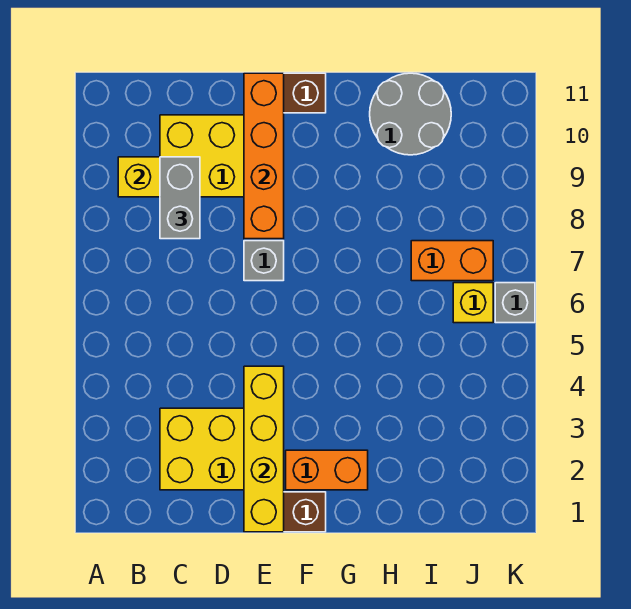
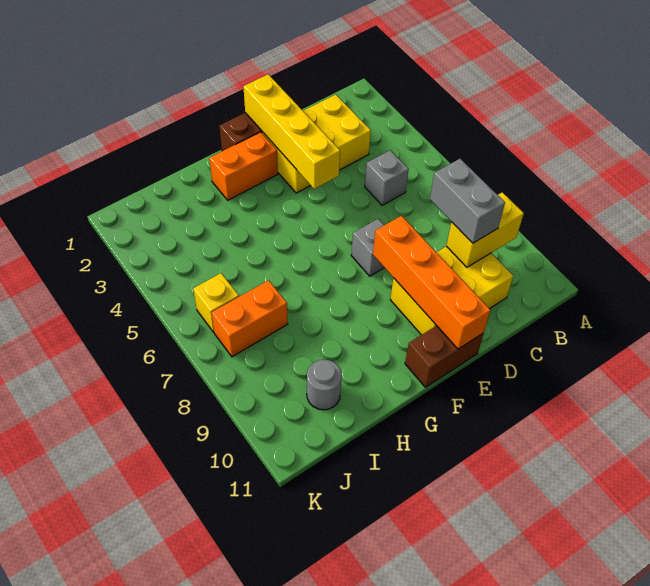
grey 2x2 round brick [370,73,451,155] -> grey 1x1 round brick [307,359,342,410]
grey 1x1 brick [495,283,535,323] -> grey 1x1 brick moved to [365,150,409,205]

